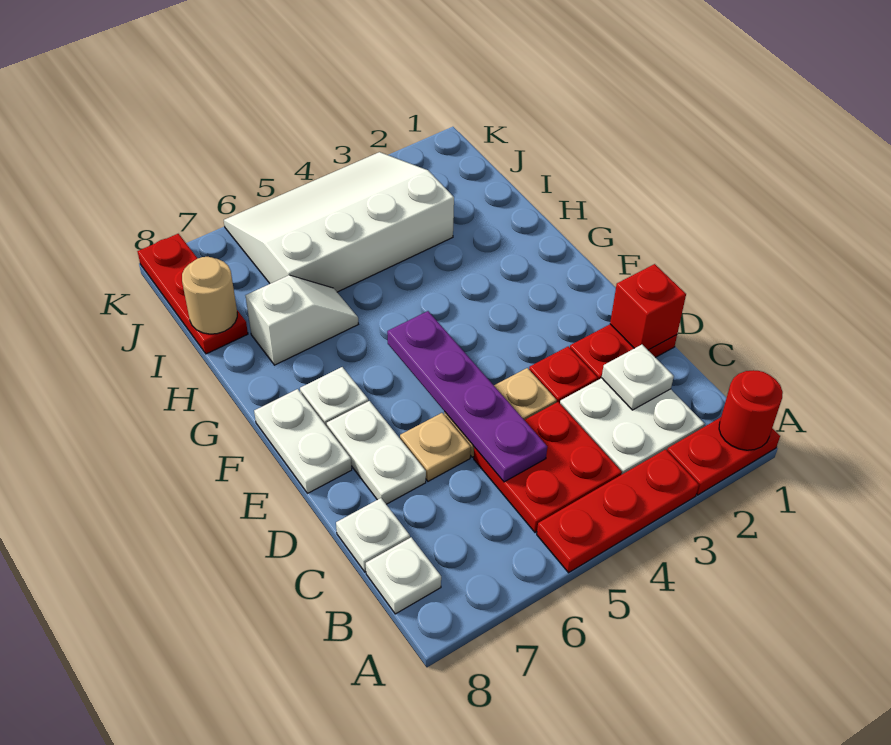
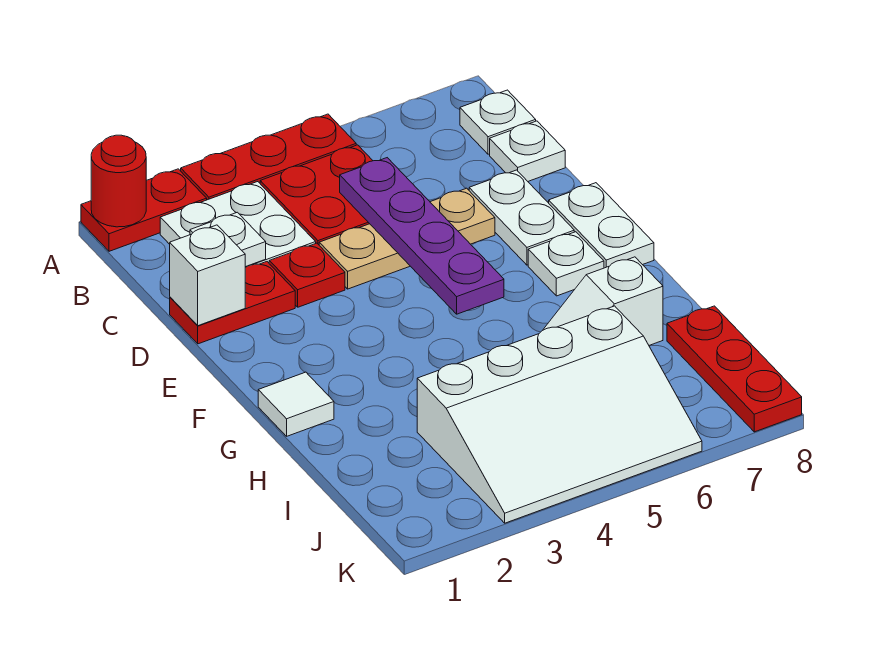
red 1x1 brick [610,264,686,350] -> white 1x1 brick [170,225,245,326]
none -> white 1x1 tile [258,372,334,436]
tan 1x1 round brick [182,257,237,334] -> none

